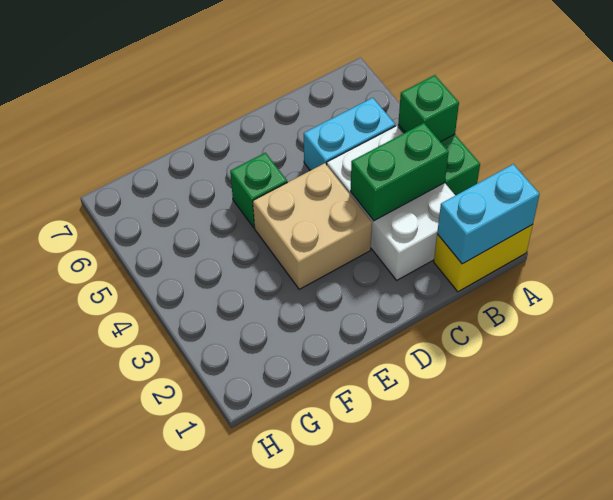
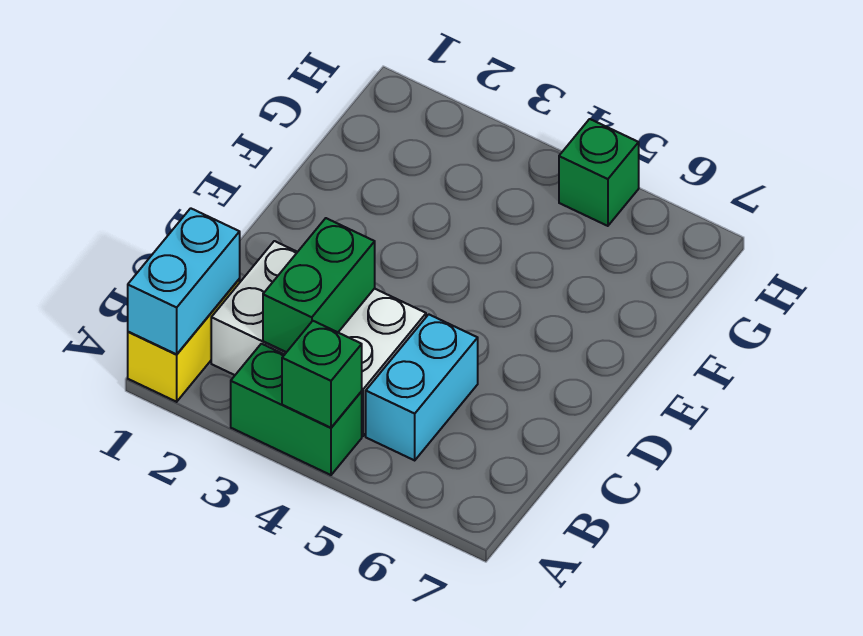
tan 2x2 brick [253,163,372,289] -> none
green 1x1 brick [230,153,287,228] -> green 1x1 brick moved to [559,119,639,226]

